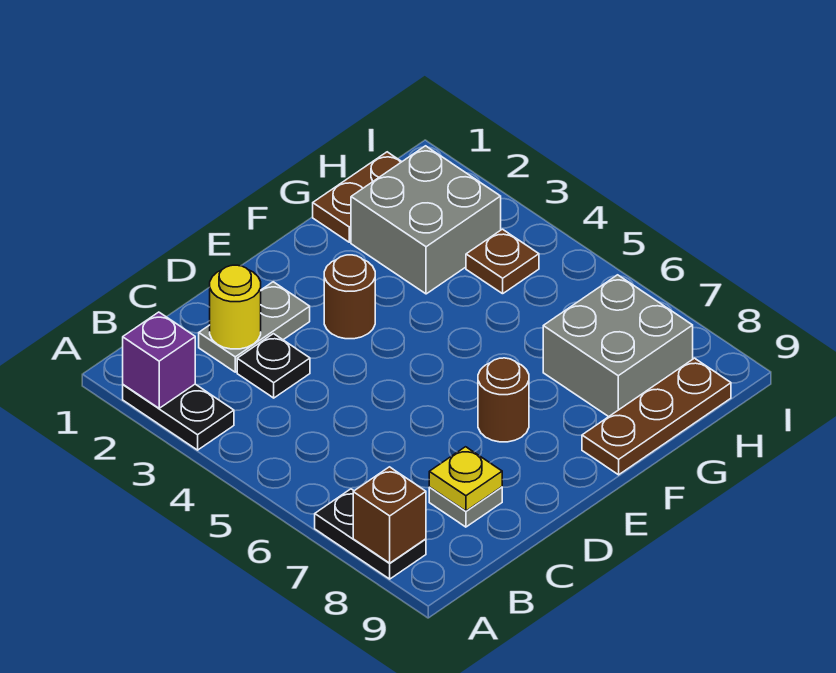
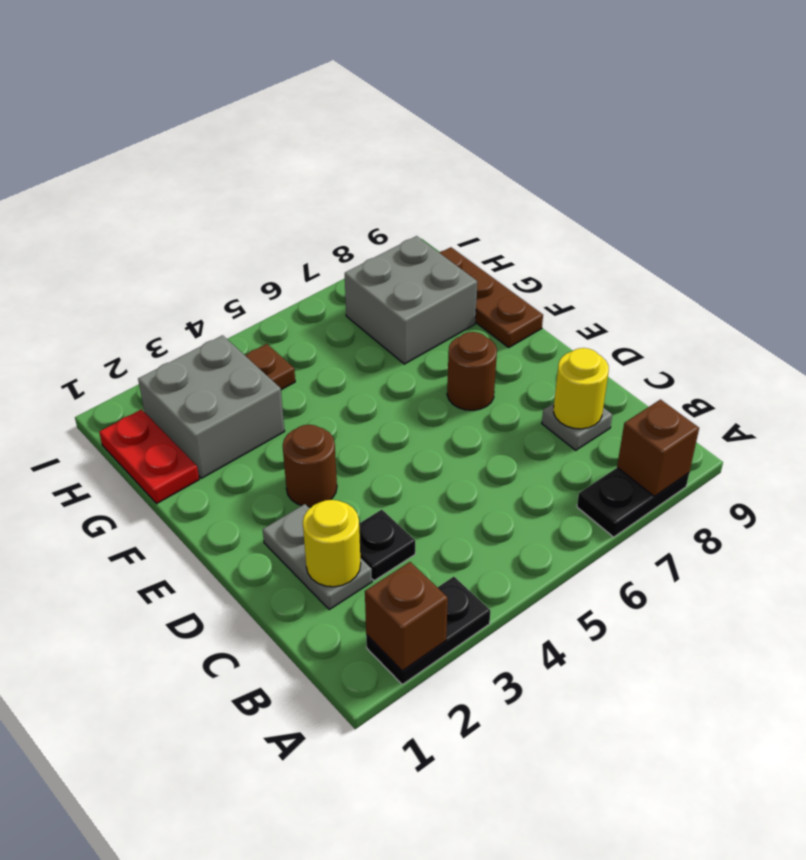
purple 1x1 brick [123,312,195,408] -> brown 1x1 brick [365,562,448,671]
yellow 1x1 plate [429,447,502,511] -> yellow 1x1 round brick [554,348,609,429]
brown 1x2 plate [313,152,402,242] -> red 1x2 plate [99,410,199,504]

